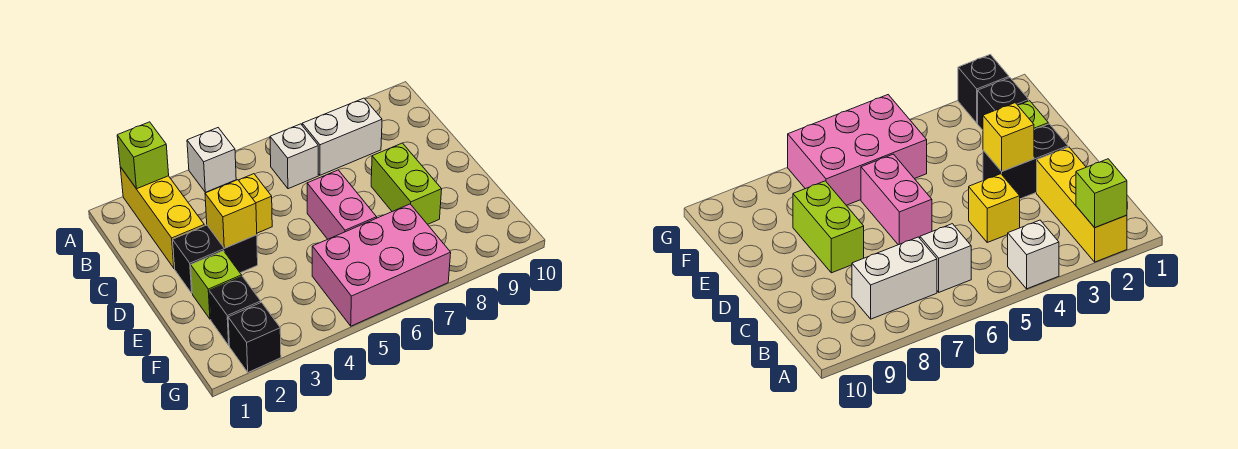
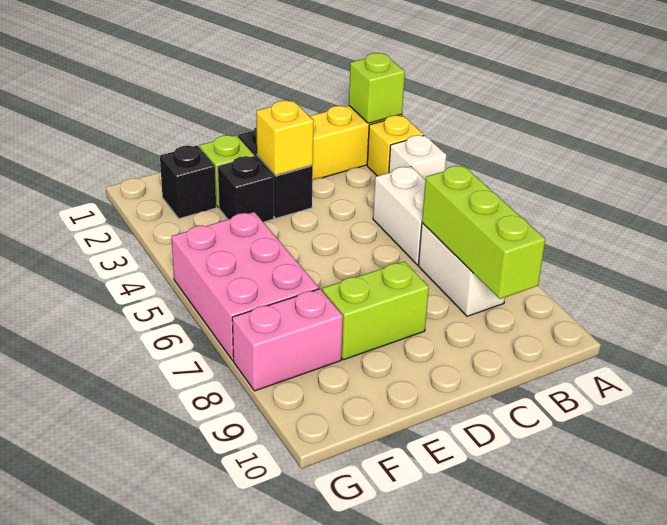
white 1x1 brick [270,124,318,189] -> white 1x2 brick [373,167,425,265]
none -> lime 1x3 brick [422,166,545,299]
yellow 1x1 brick [239,174,272,233] -> yellow 1x1 brick moved to [367,115,424,176]
pink 1x2 brick [307,170,377,239] -> pink 1x2 brick moved to [232,289,343,391]
black 1x1 brick [228,303,281,372] -> black 1x1 brick moved to [218,156,274,222]

